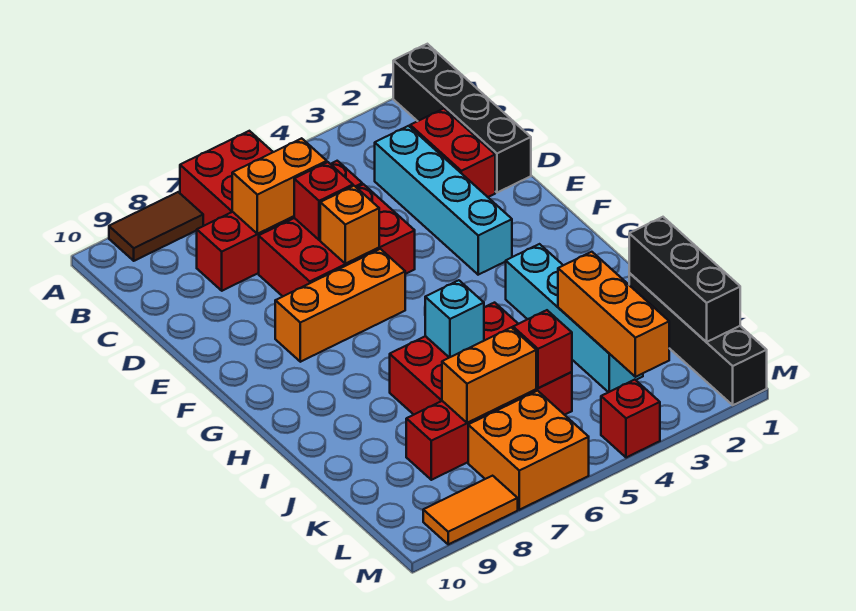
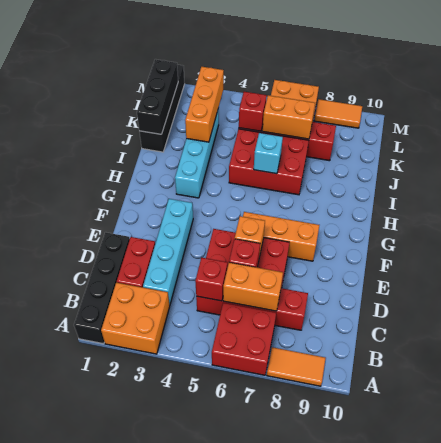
none -> orange 2x2 brick [101,283,170,354]
brown 1x2 tile [109,192,203,261] -> orange 1x2 tile [267,347,326,386]
red 1x1 brick [601,380,660,458] -> red 1x1 brick moved to [195,258,227,301]

